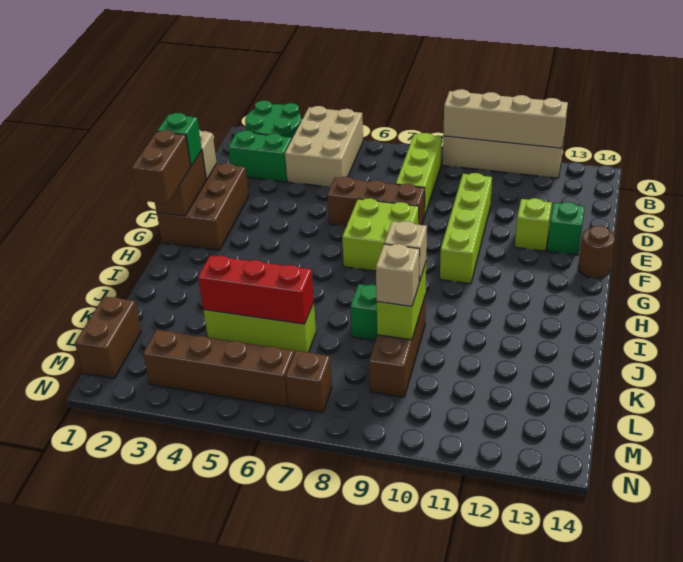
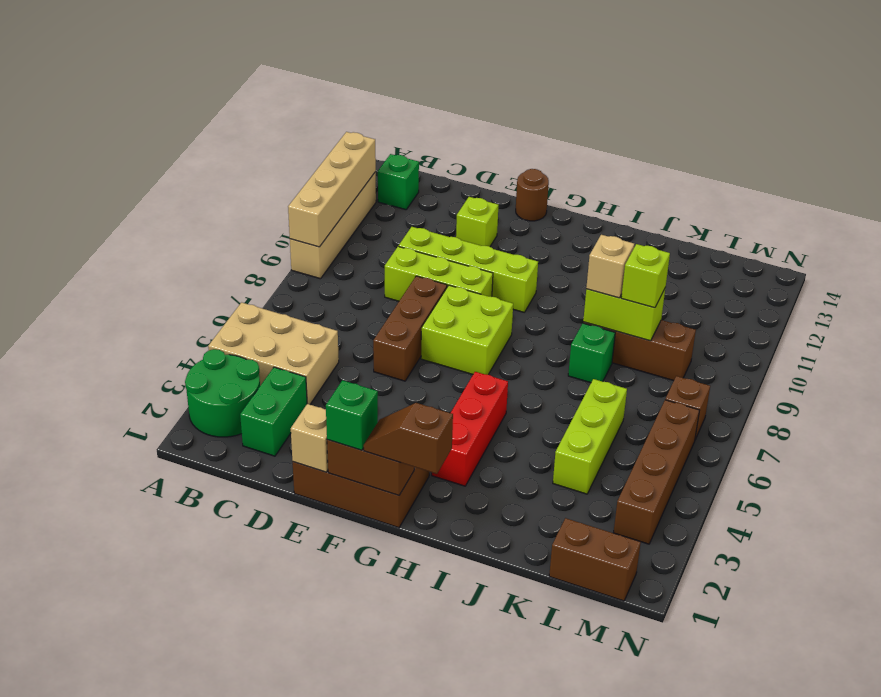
lime 1x3 brick [396,133,442,216] -> lime 1x3 brick moved to [385,246,493,301]
green 1x1 brick [547,202,585,255] -> green 1x1 brick moved to [378,154,419,210]
brown 1x2 brick [132,130,191,204] -> brown 1x2 slope [364,403,453,474]
red 1x3 brick [198,256,314,324] -> red 1x3 brick moved to [432,372,508,486]
tan 1x1 brick [376,244,420,306] -> lime 1x1 brick [621,244,670,308]

